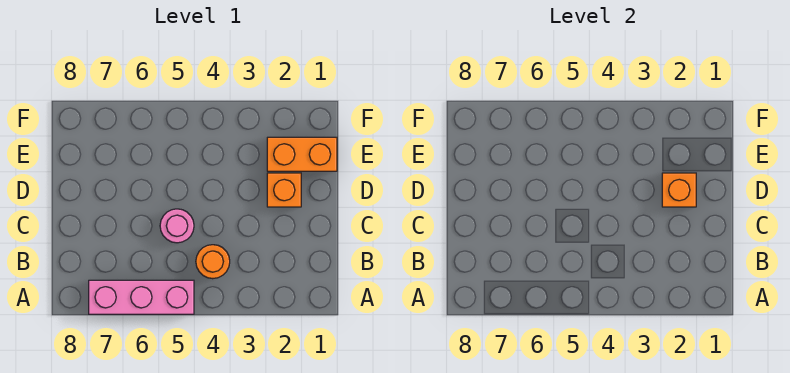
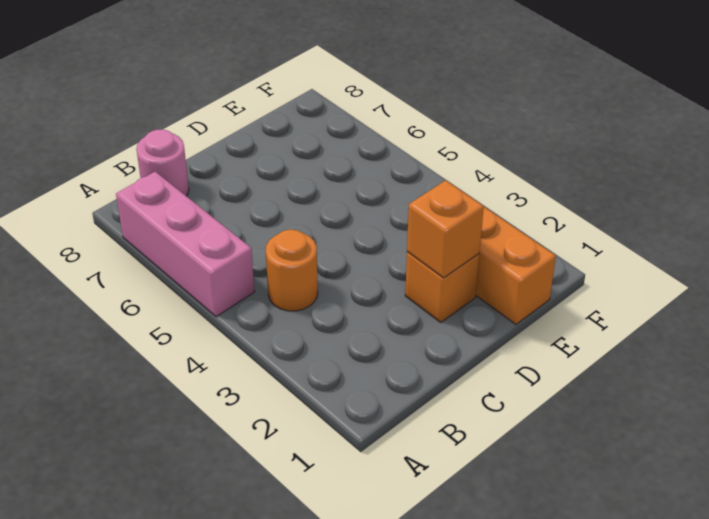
pink 1x1 round brick [160,209,194,243] -> pink 1x1 round brick moved to [136,129,189,196]

